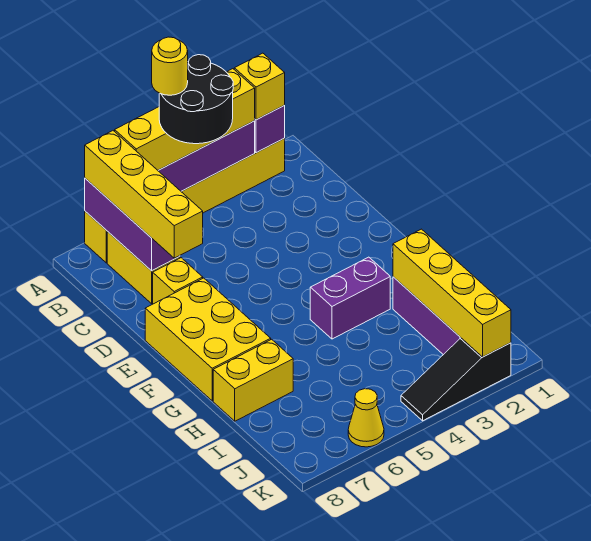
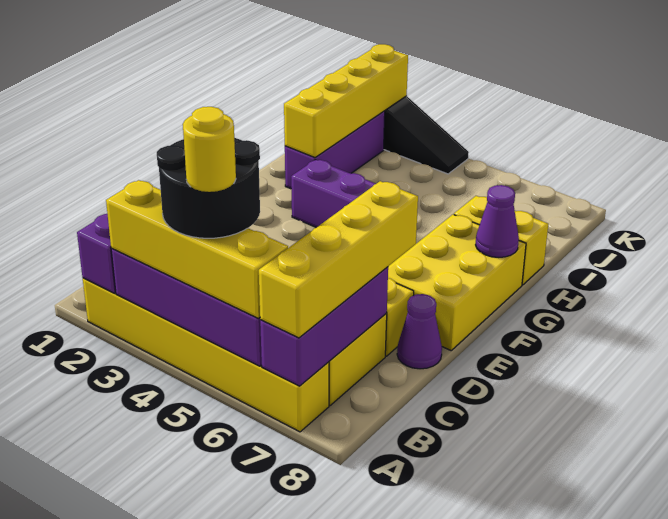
yellow 1x1 brick [234,53,285,120] -> none
none -> purple 1x1 cone [397,294,442,369]
none -> purple 1x1 cone [476,185,519,257]
yellow 1x1 cone [348,389,384,447] -> none

